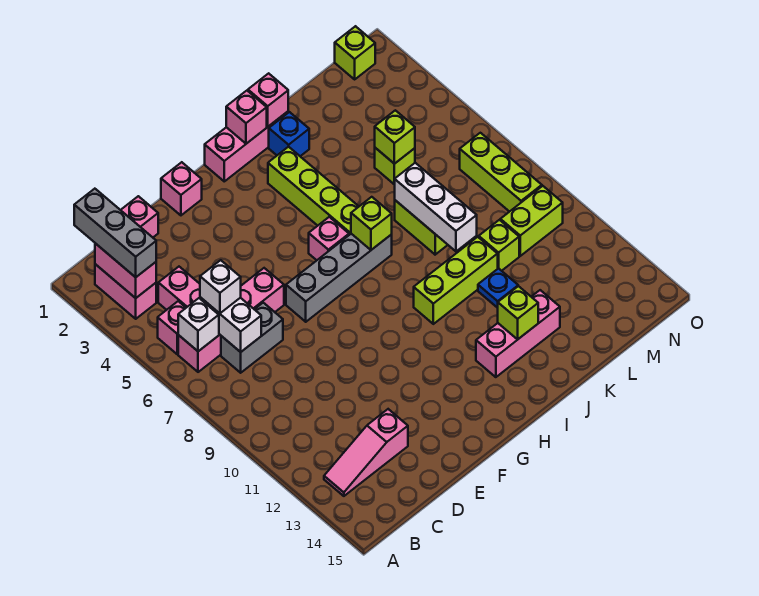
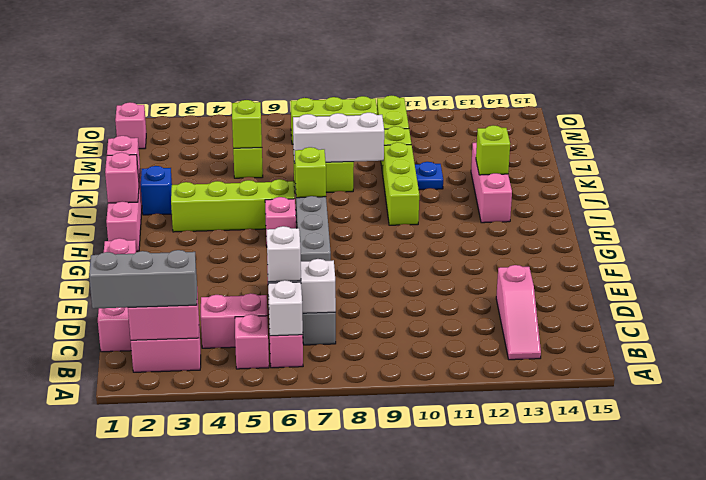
lime 1x1 brick [335,26,375,79] -> pink 1x1 brick [115,102,146,149]

